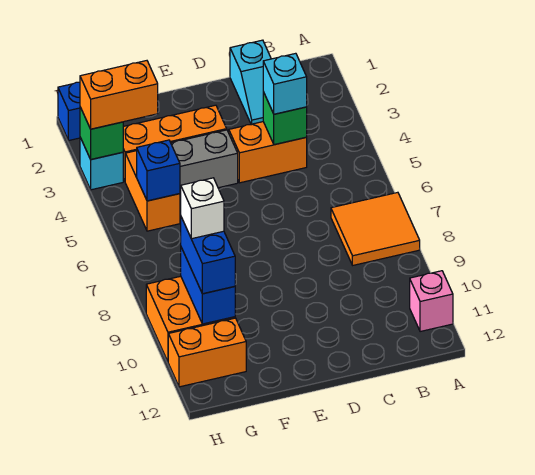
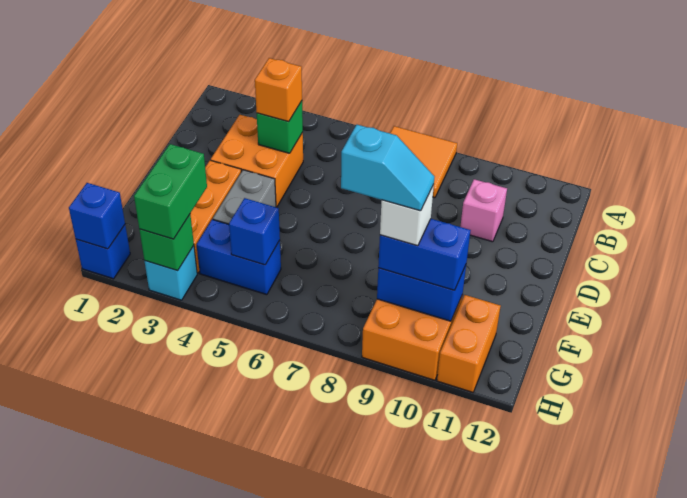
pink 1x1 brick [410,271,453,332] -> pink 1x1 brick moved to [460,179,507,242]
cyan 1x2 slope [230,40,271,124] -> cyan 1x2 slope moved to [341,125,435,211]
orange 1x2 brick [229,122,307,183] -> orange 2x2 brick [211,115,303,207]
cyan 1x1 brick [263,53,307,114] -> orange 1x1 brick [255,58,302,122]
orange 1x2 brick [80,61,158,129] -> green 1x2 brick [134,144,207,239]
orange 1x2 brick [125,151,180,231] -> blue 1x2 brick [196,220,281,295]
none -> blue 1x1 brick [69,183,125,249]

